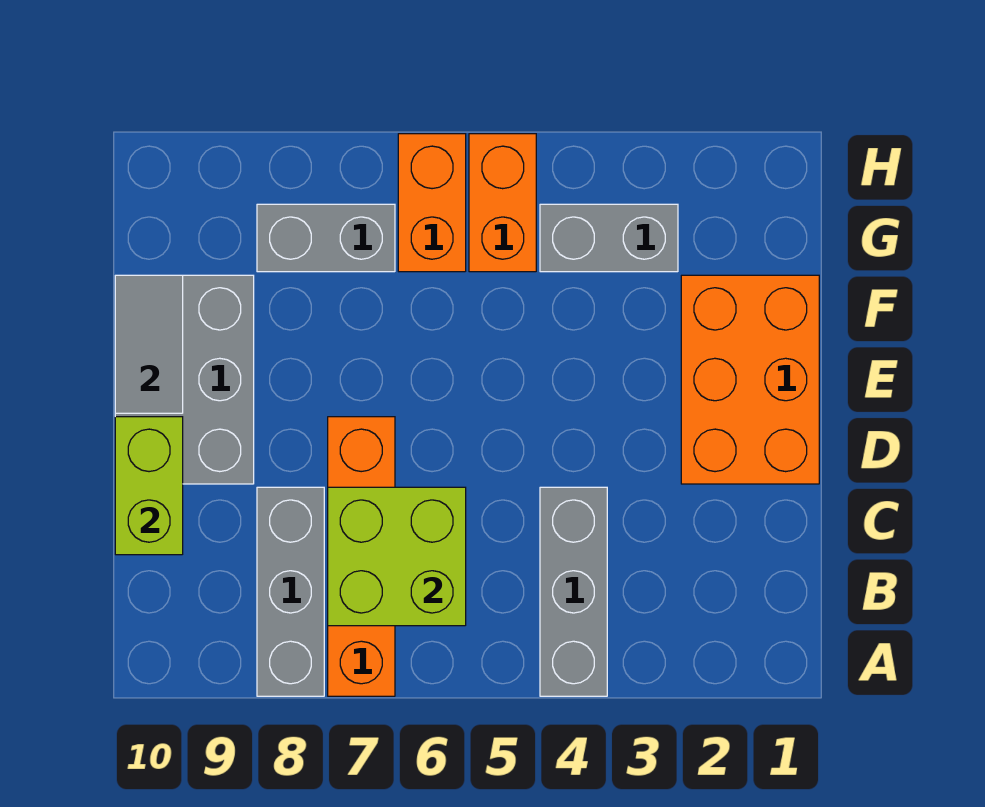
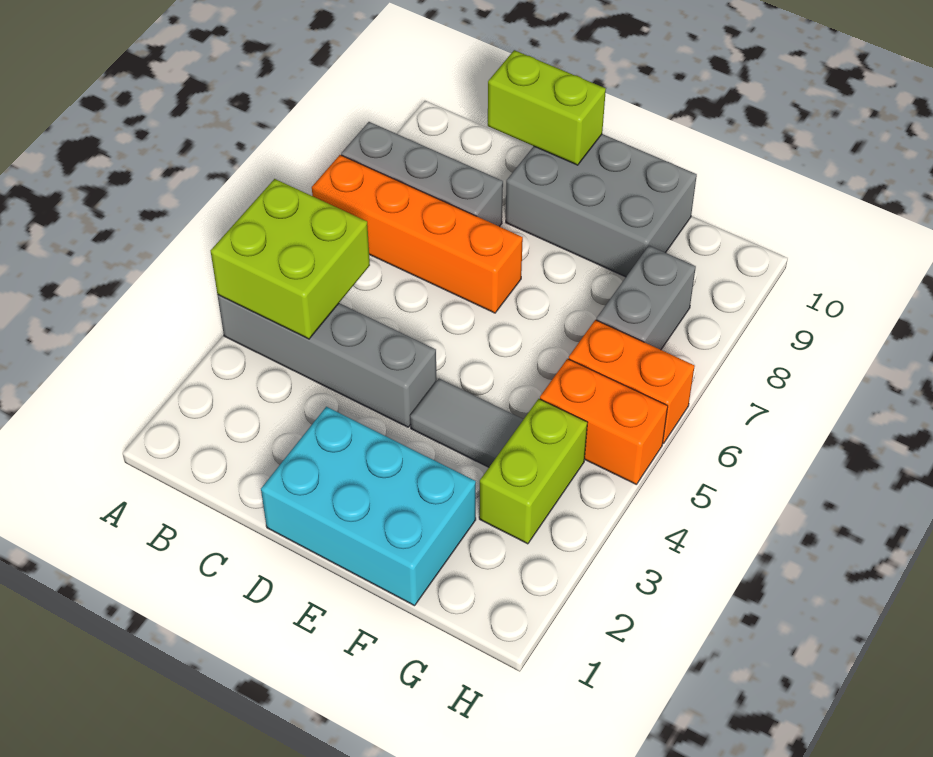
grey 1x3 brick [540,487,607,696] -> grey 1x4 brick [218,295,437,427]
lime 2x2 brick [328,487,466,626] -> lime 2x2 brick moved to [211,179,370,339]
orange 2x3 brick [681,275,819,484] -> cyan 2x3 brick [261,407,476,606]
grey 1x2 tile [115,275,183,413] -> grey 1x2 tile moved to [410,379,523,467]
grey 1x2 brick [540,204,678,272] -> lime 1x2 brick [479,399,588,544]

